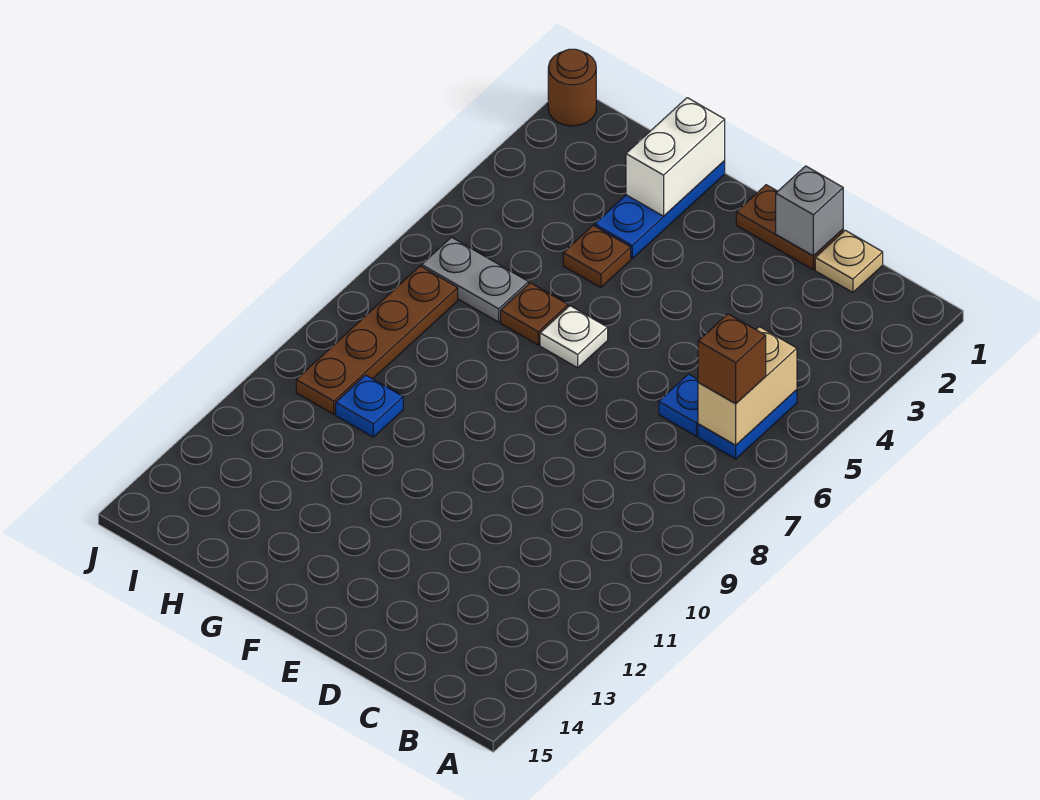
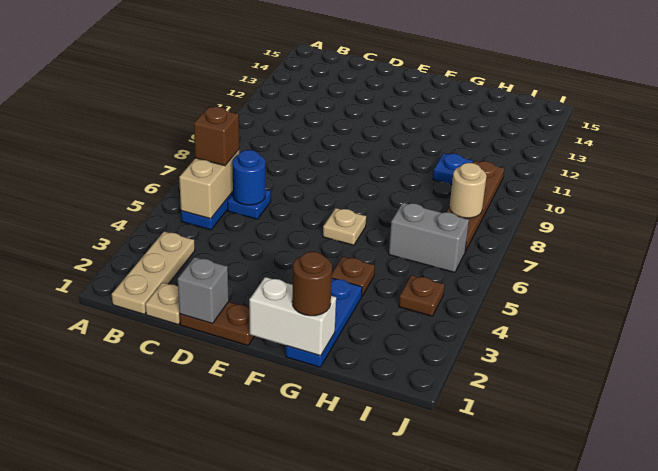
none -> tan 1x3 plate [112,232,195,314]
none -> blue 1x1 round brick [232,150,265,205]
white 1x1 plate [540,306,608,368] -> tan 1x1 plate [323,208,366,245]
white 1x2 brick [626,98,725,216] -> white 1x2 brick turned to [249,277,336,356]
brown 1x1 plate [501,283,568,345] -> brown 1x1 plate moved to [399,275,445,316]
grey 1x2 plate [422,237,529,322] -> grey 1x2 brick [389,203,469,272]
none -> tan 1x1 round brick [450,163,486,218]
brown 1x1 round brick [548,49,596,126] -> brown 1x1 round brick moved to [292,252,332,316]

